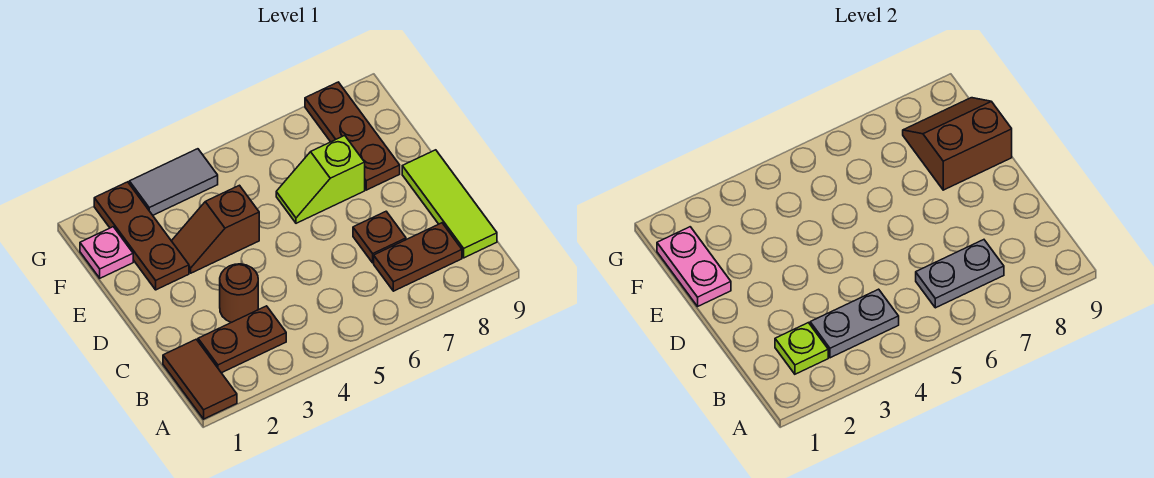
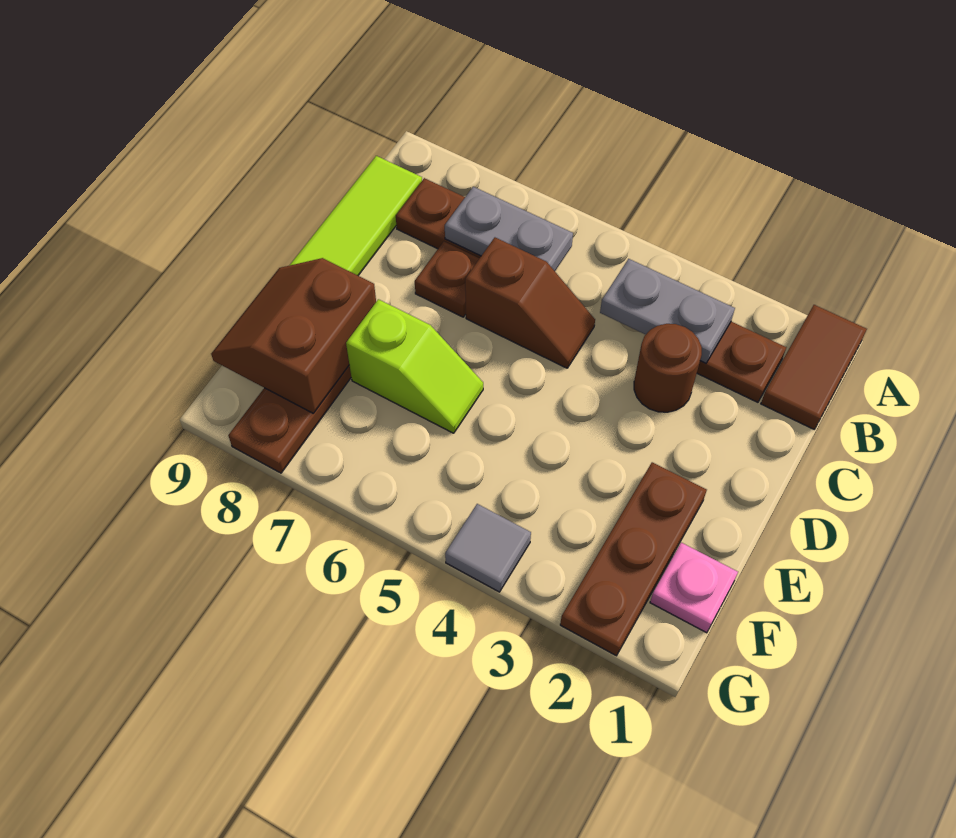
lime 1x1 plate [775,323,828,374] -> none
pink 1x2 plate [657,227,731,306] -> none
brown 1x2 slope [172,185,259,273] -> brown 1x2 slope moved to [465,238,595,368]
brown 2x2 slope [903,98,1012,190] -> brown 2x2 slope turned to [211,258,376,413]
grey 1x2 tile [129,149,218,215] -> grey 1x1 tile [445,504,531,592]

